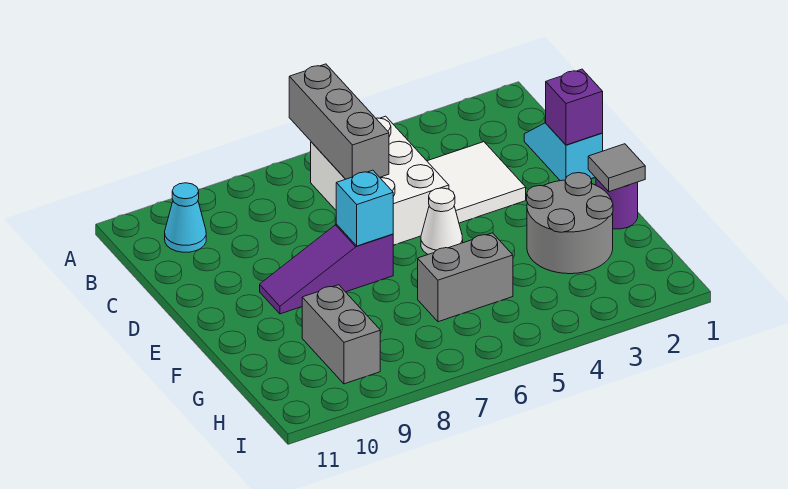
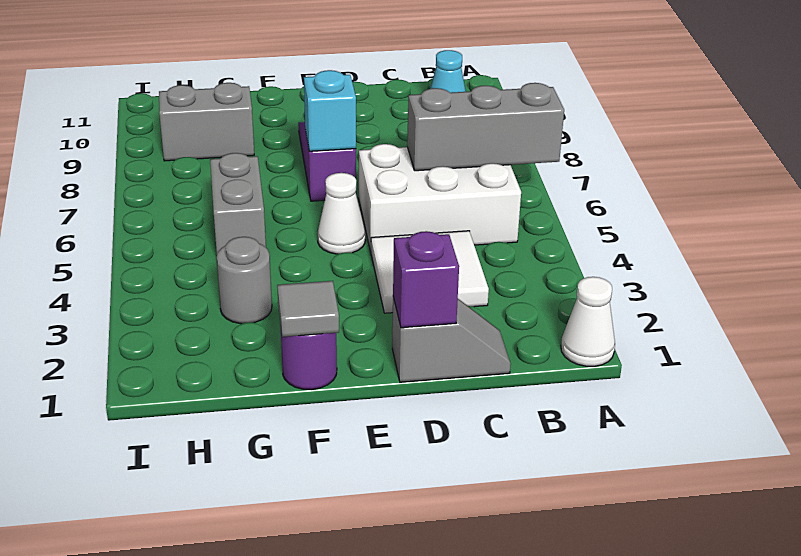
none -> white 1x1 cone [561,277,615,366]
cyan 1x2 slope [524,123,603,181] -> grey 1x2 slope [392,297,511,382]
grey 2x2 round brick [527,173,613,274] -> grey 1x1 round brick [217,237,272,324]

